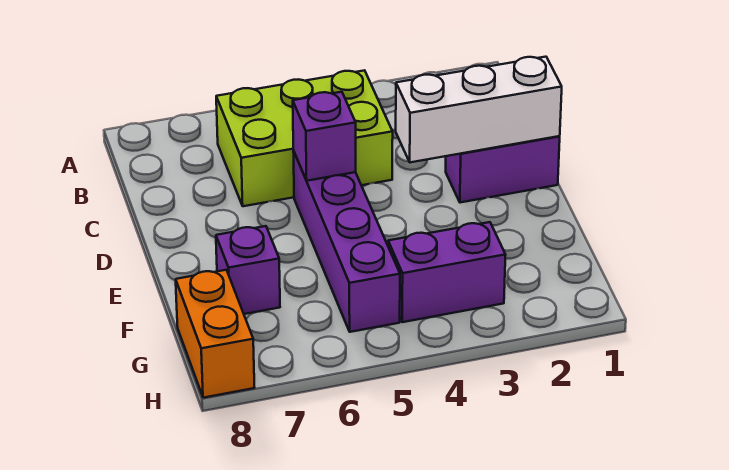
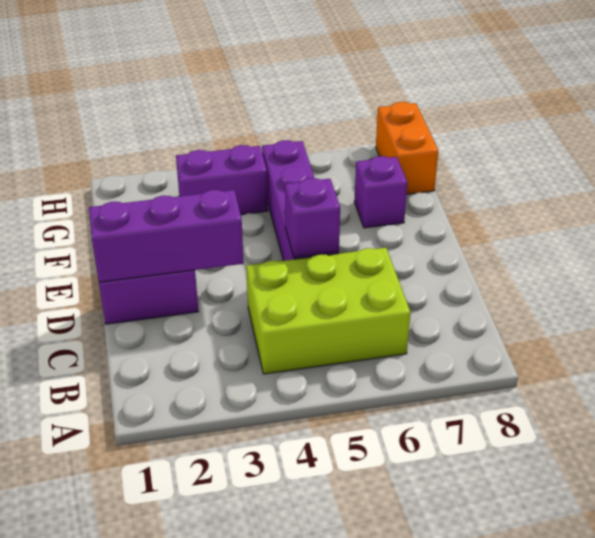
white 1x3 brick [396,57,562,162] -> purple 1x3 brick [89,190,244,282]

